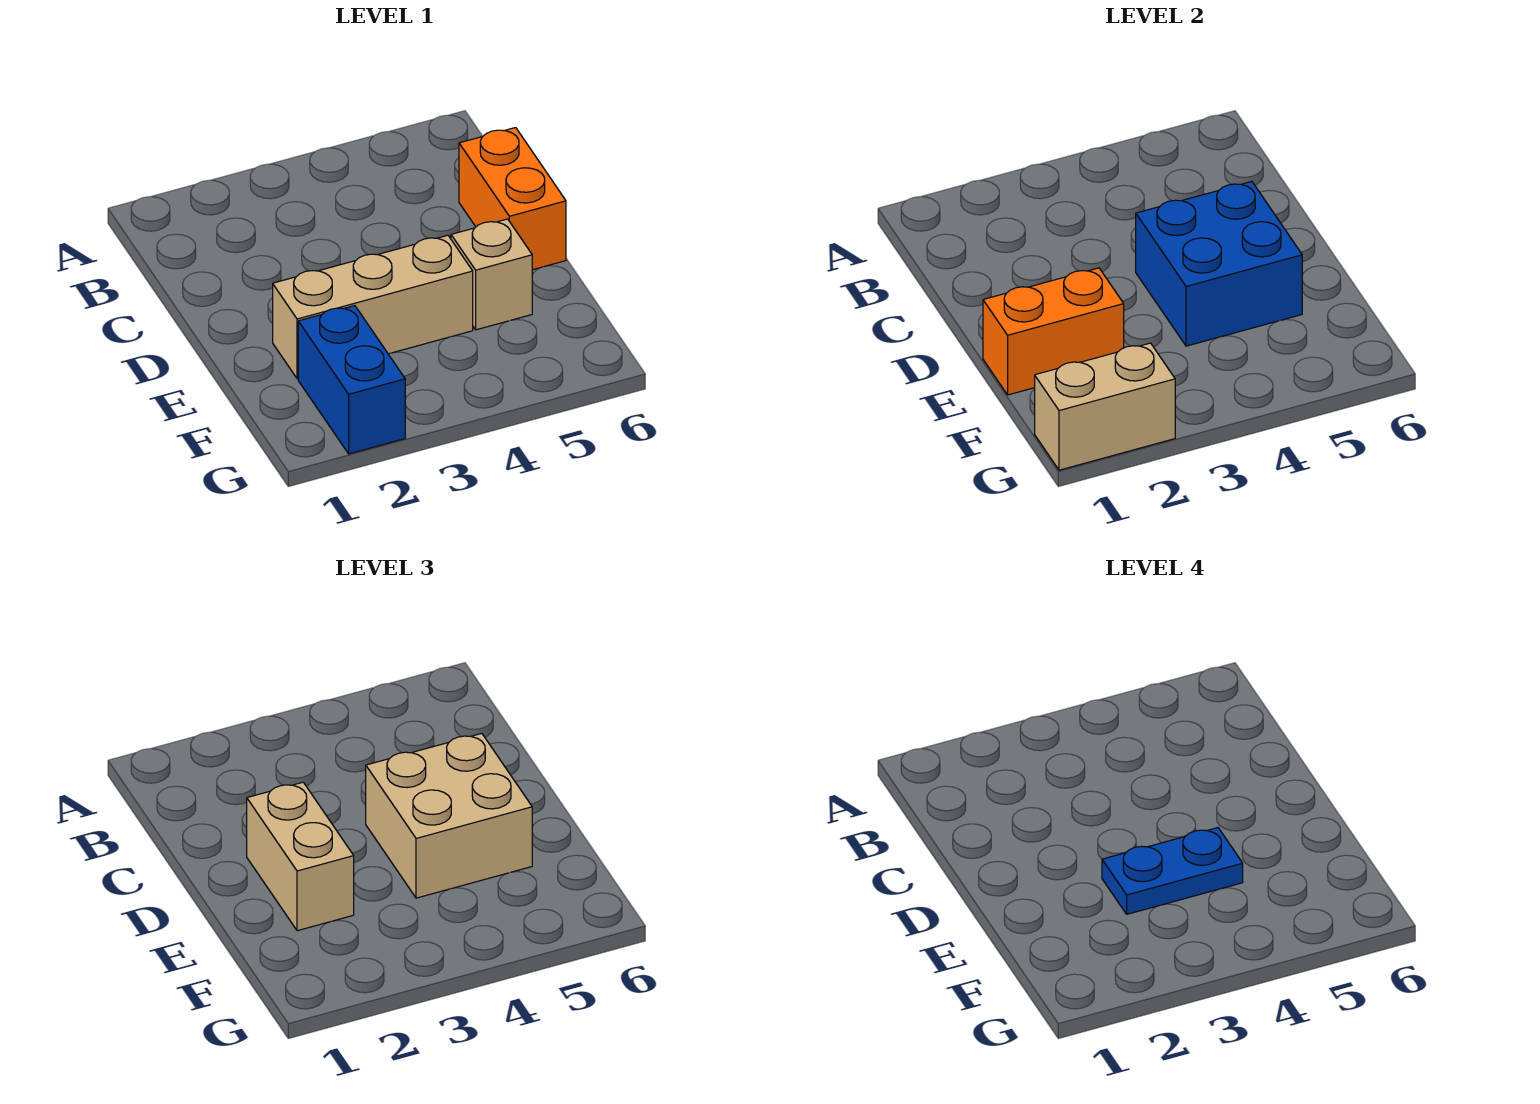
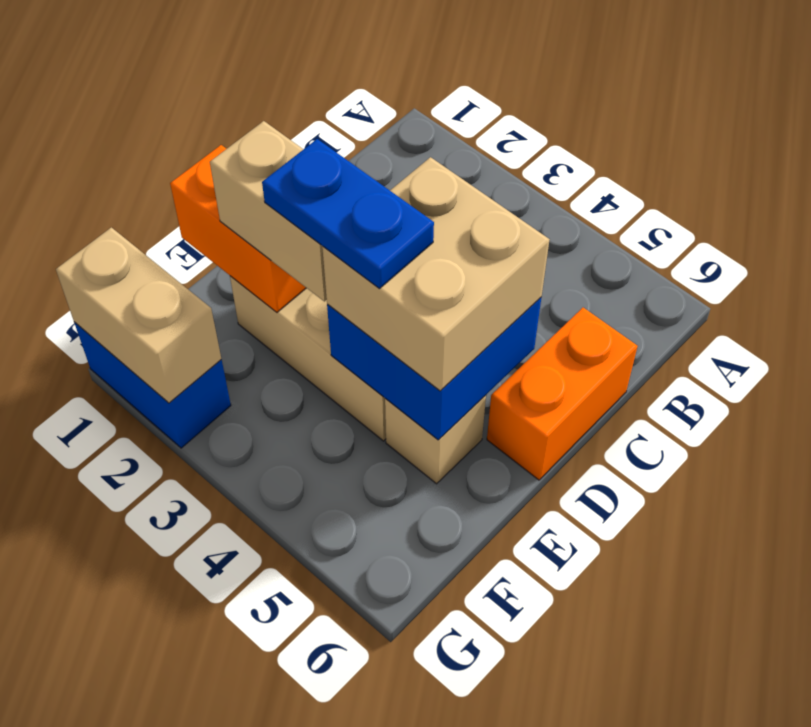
tan 1x2 brick [247,782,354,931] -> tan 1x2 brick turned to [210,121,327,301]
blue 1x2 brick [298,306,405,454] -> blue 1x2 brick turned to [74,322,231,448]

